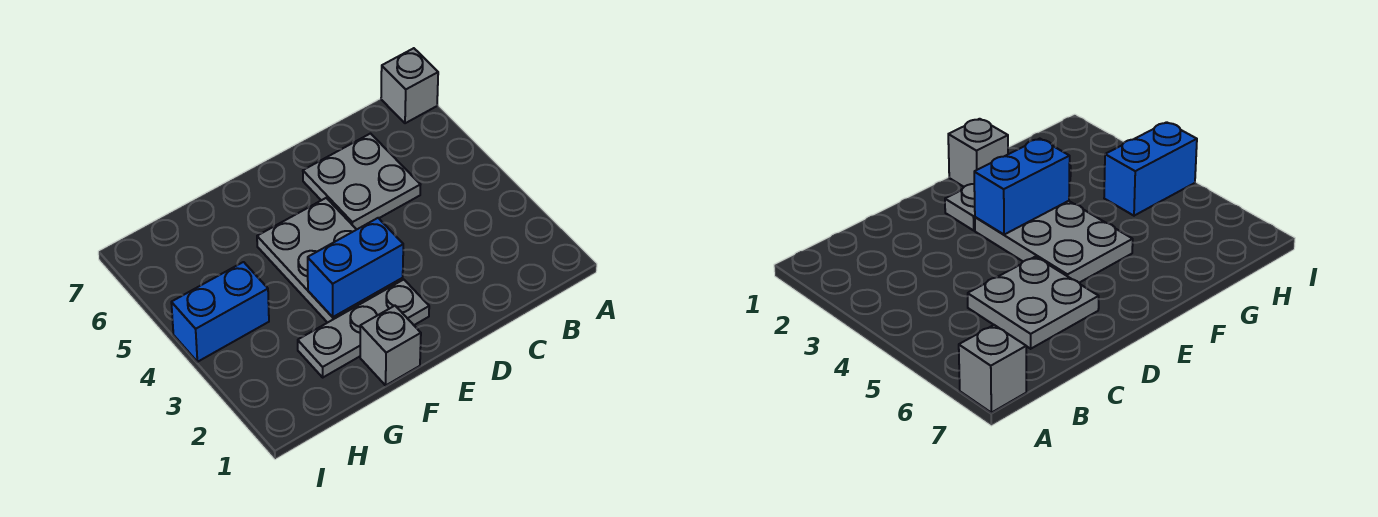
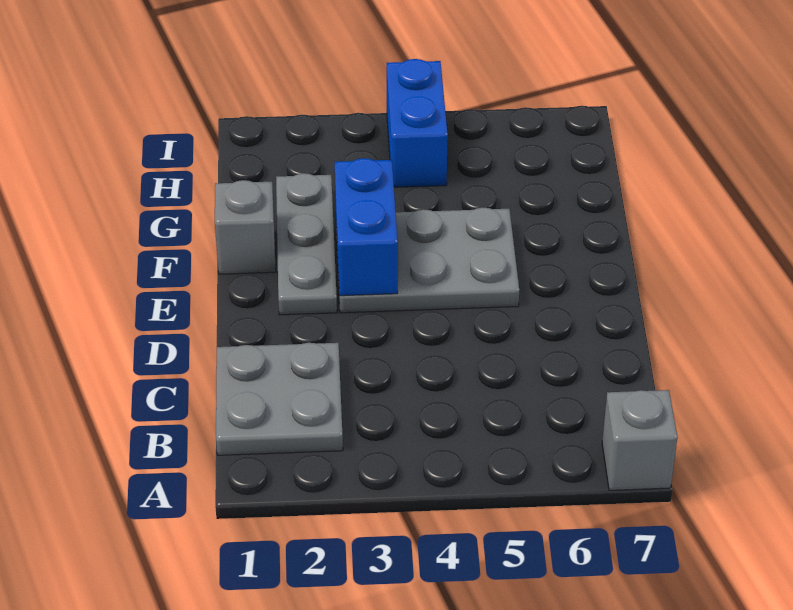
grey 2x2 plate [303,134,420,229] -> grey 2x2 plate moved to [216,343,343,455]

